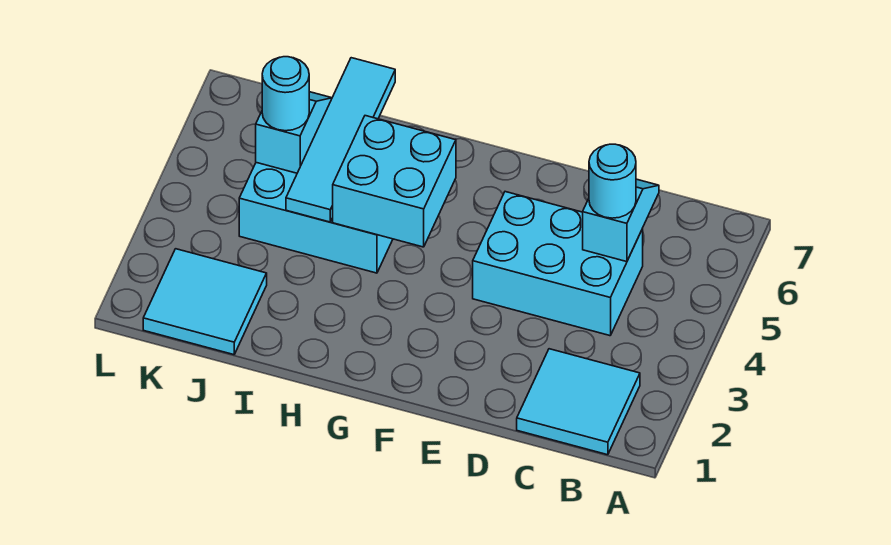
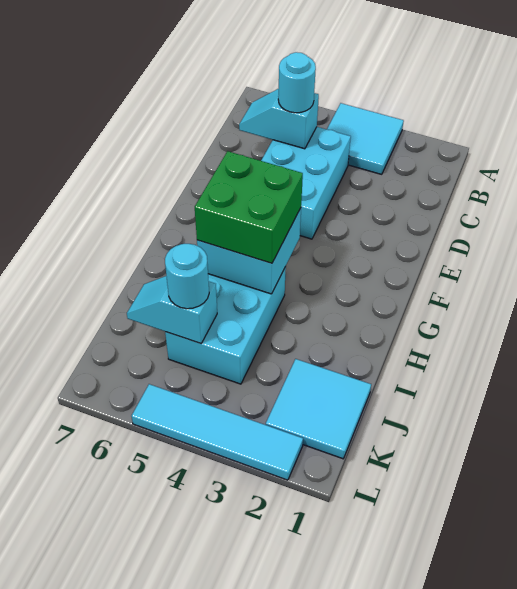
cyan 2x2 tile [517,349,640,455] -> cyan 2x2 tile moved to [327,103,404,174]
none -> green 2x2 brick [195,151,303,263]
cyan 1x4 tile [286,58,395,222] -> cyan 1x4 tile moved to [132,384,303,480]

